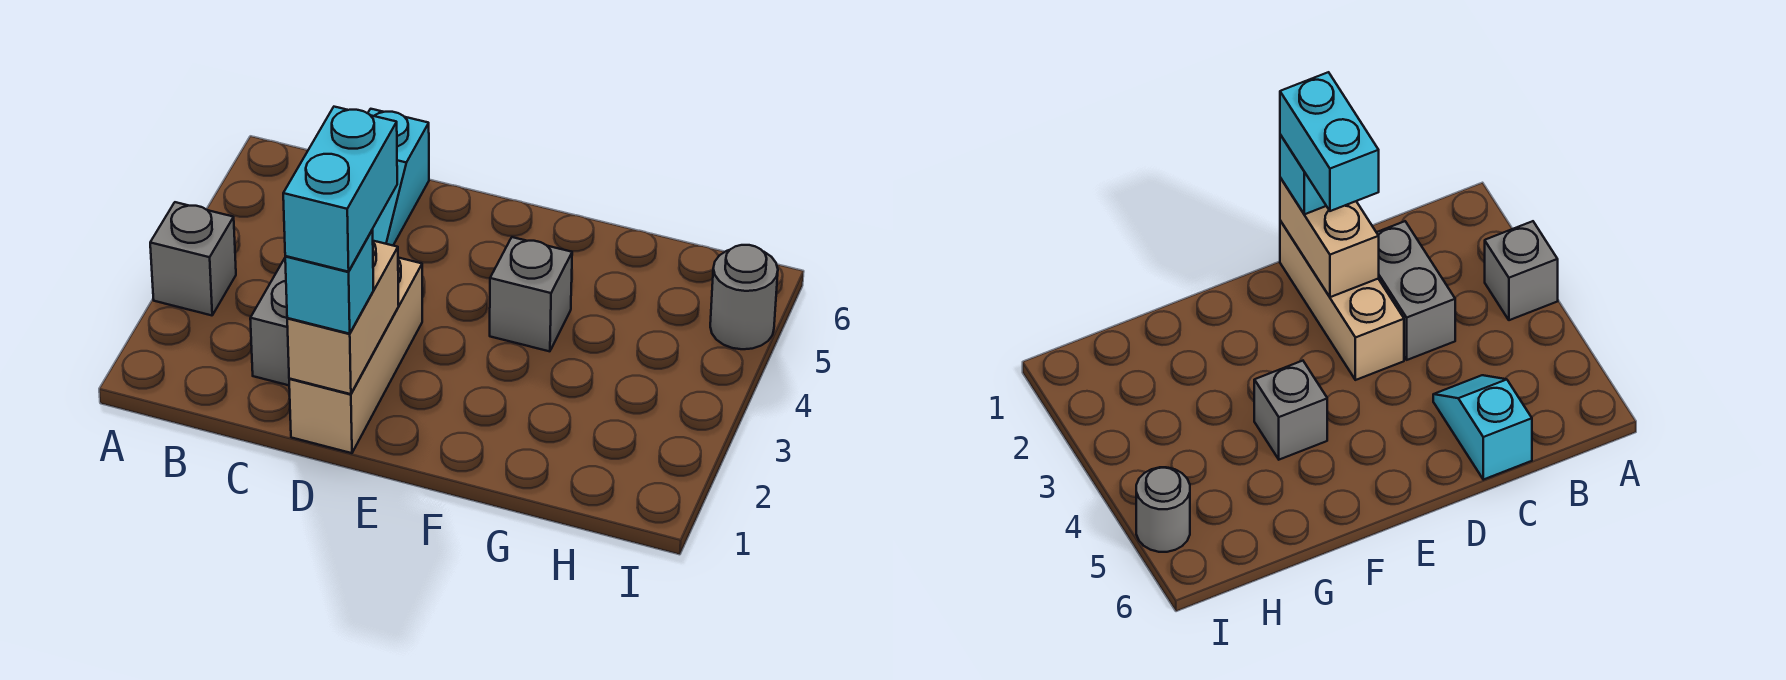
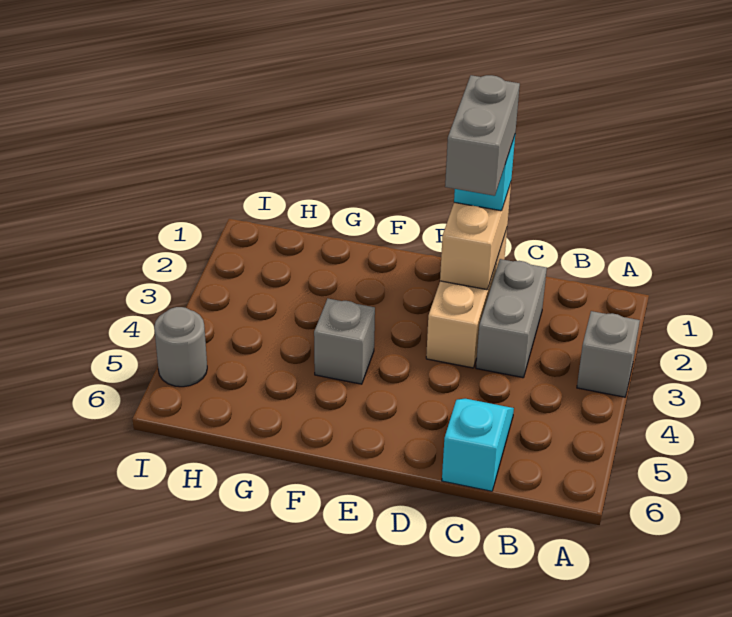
cyan 1x2 brick [283,107,397,272] -> grey 1x2 brick [445,75,520,196]

